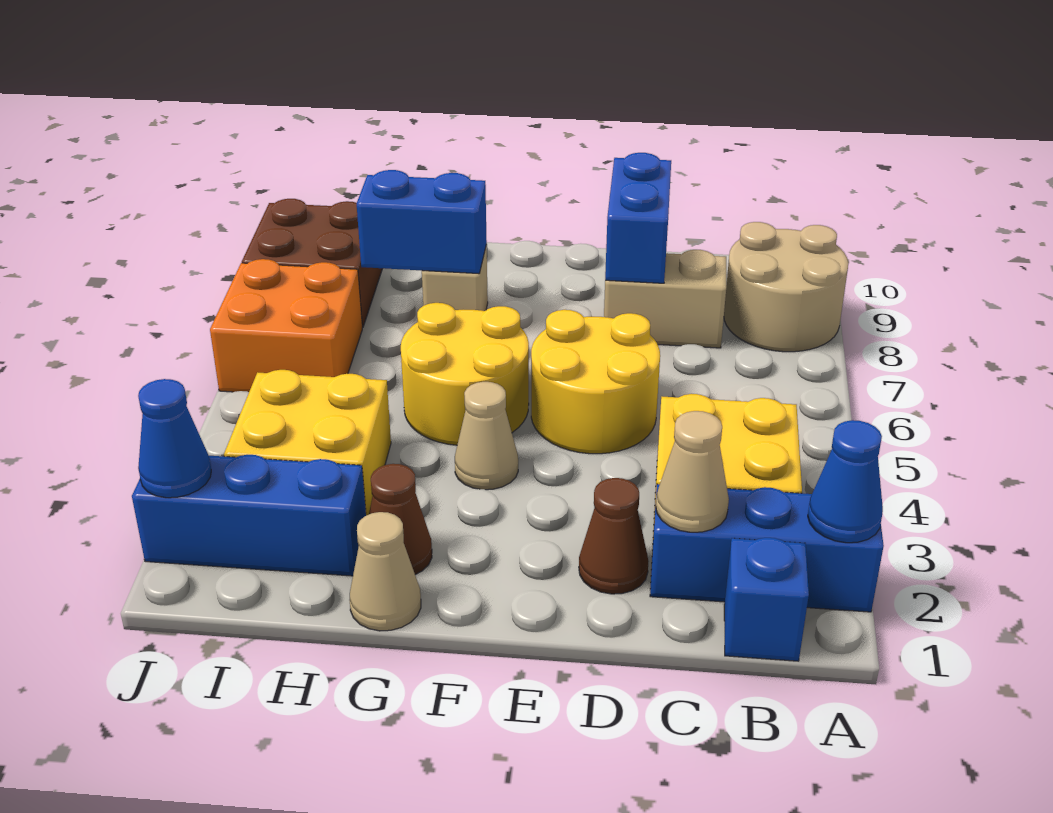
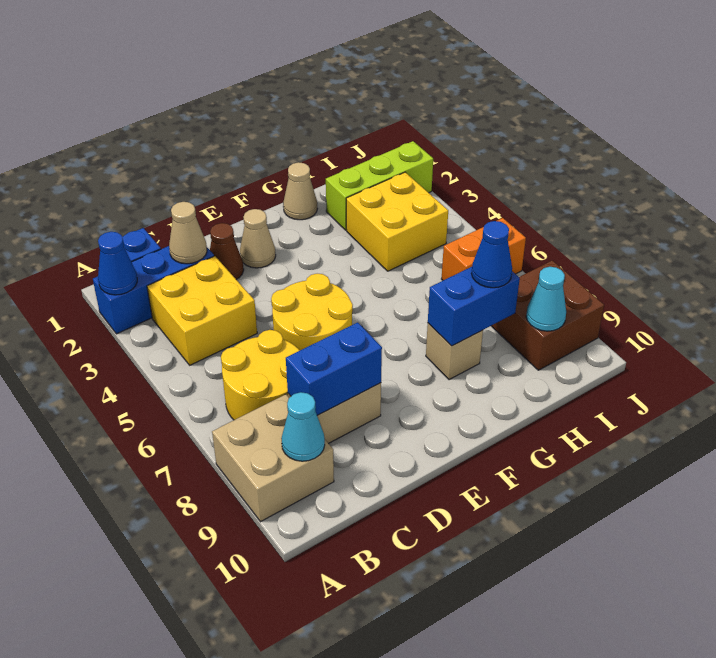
tan 2x2 round brick [724,222,848,352] -> tan 2x2 brick [212,394,334,522]
none -> cyan 1x1 cone [281,392,325,461]
blue 1x2 brick [605,153,671,283] -> blue 1x2 brick turned to [286,322,382,416]
tan 1x1 cone [455,382,518,490] -> tan 1x1 cone moved to [240,209,276,268]
yellow 2x2 round brick [401,303,529,445] -> yellow 2x2 round brick moved to [221,330,300,420]
brown 1x1 cone [369,464,432,575] -> none
blue 1x3 brick [132,455,366,576] -> lime 1x3 brick [326,141,433,230]
orange 2x2 brick [210,259,362,392] -> orange 1x2 brick [442,218,526,280]
none -> cyan 1x1 cone [526,267,566,331]
blue 1x1 cone [138,379,211,498] -> blue 1x1 cone moved to [471,221,512,288]

